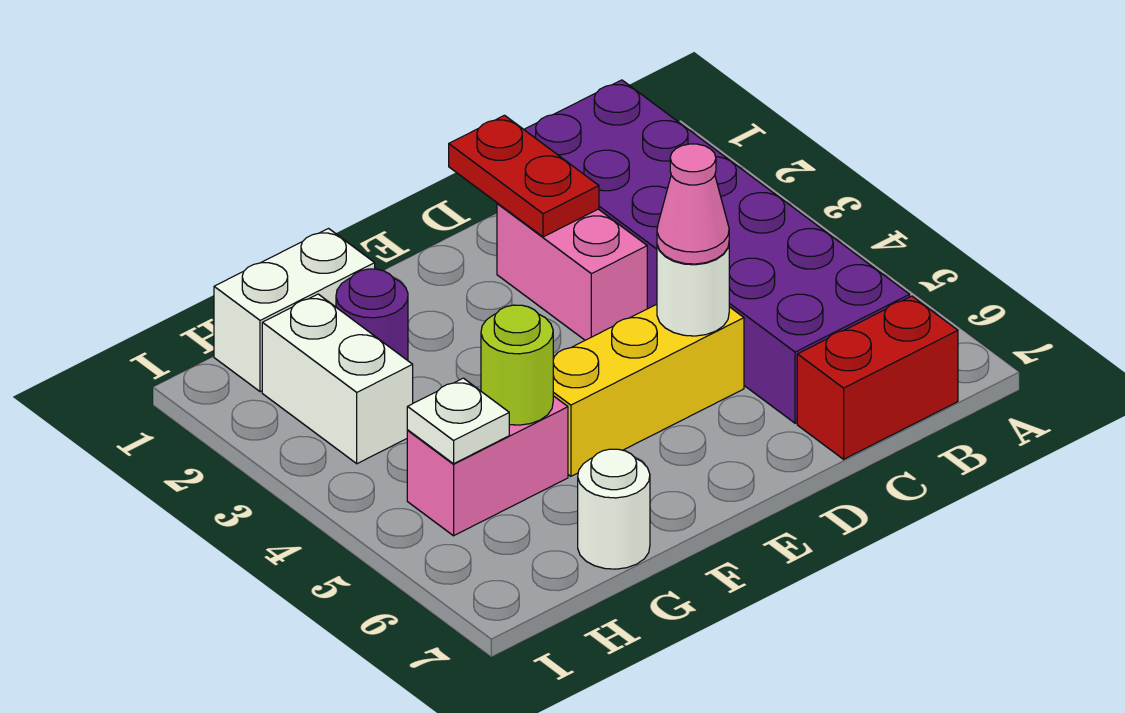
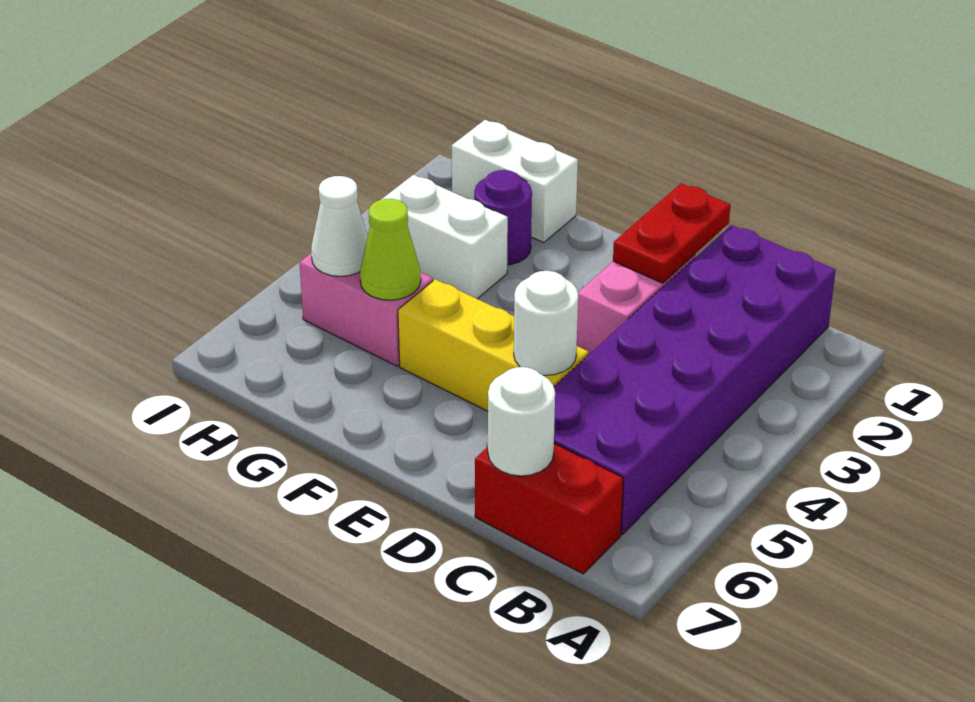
pink 1x1 cone [657,144,729,264] -> none
lime 1x1 round brick [481,305,553,425] -> lime 1x1 cone [360,199,421,300]
white 1x1 round brick [578,449,650,569] -> white 1x1 round brick moved to [488,367,555,476]
white 1x2 brick [262,294,413,464] -> white 1x2 brick turned to [381,175,508,299]
white 1x1 plate [407,378,509,464] -> white 1x1 cone [311,176,368,276]

